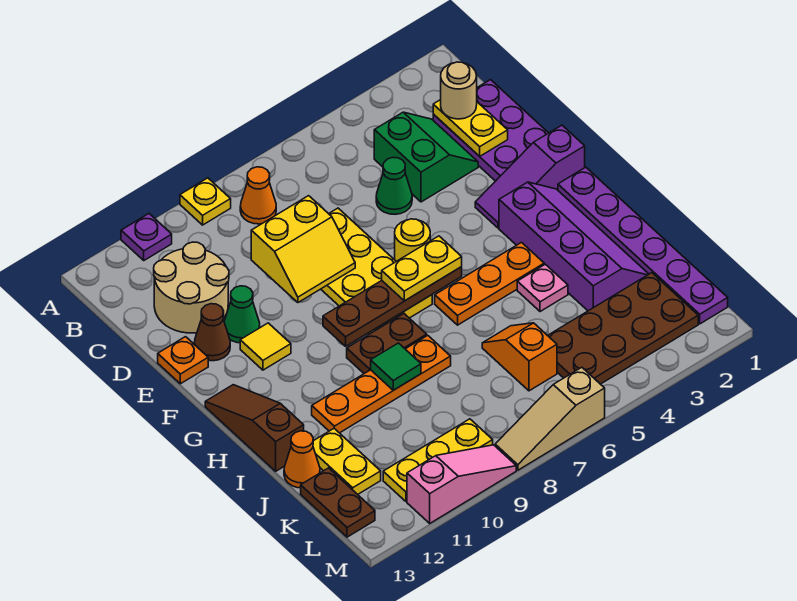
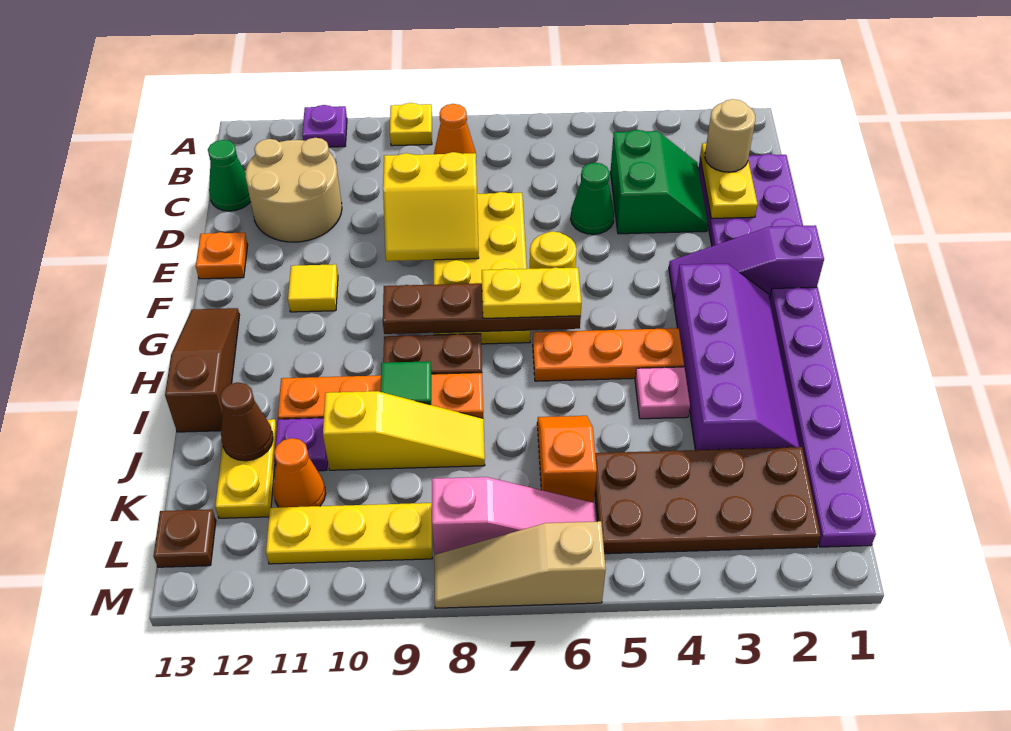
green 1x1 cone [224,286,260,343] -> green 1x1 cone moved to [208,140,251,211]
brown 1x1 cone [194,304,230,361] -> brown 1x1 cone moved to [220,382,273,461]
none -> yellow 1x3 slope [323,391,485,470]
none -> purple 1x1 plate [274,418,328,471]
orange 1x1 cone [284,431,320,488] -> orange 1x1 cone moved to [273,438,326,507]
brown 1x2 plate [301,468,375,537] -> brown 1x1 plate [153,509,216,567]
pink 1x3 slope [407,445,516,523] -> pink 1x3 slope moved to [432,477,596,555]

